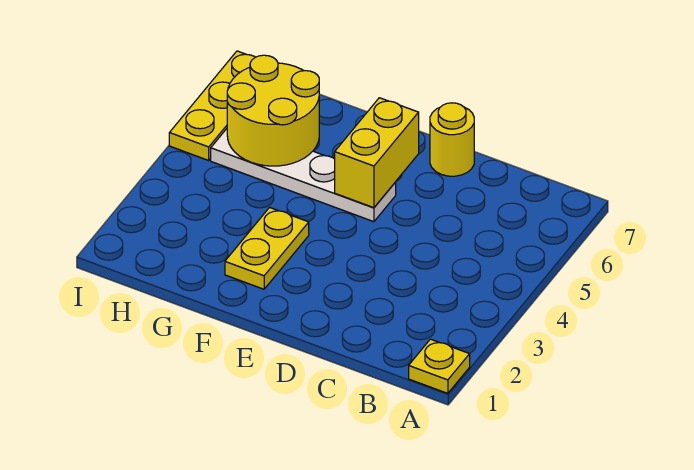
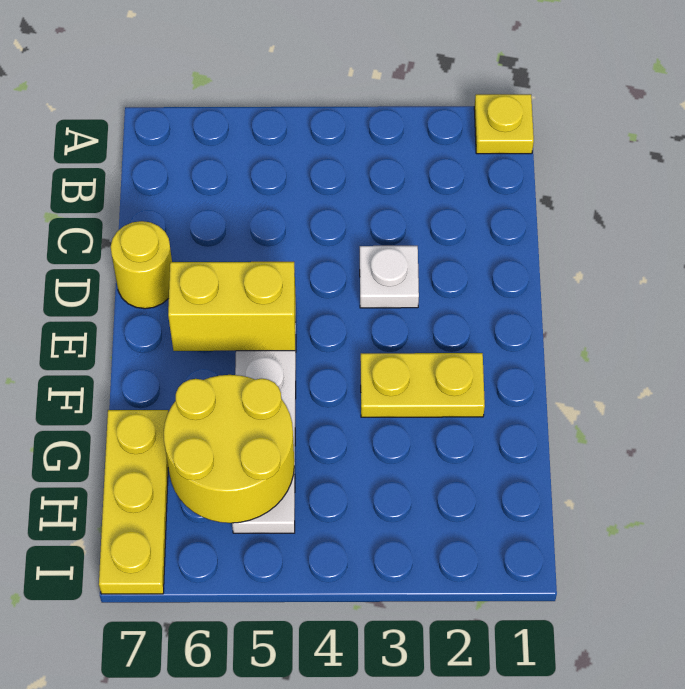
none -> white 1x1 plate [360,246,419,308]
yellow 1x3 plate [169,51,255,160] -> yellow 1x3 plate turned to [99,410,168,594]

